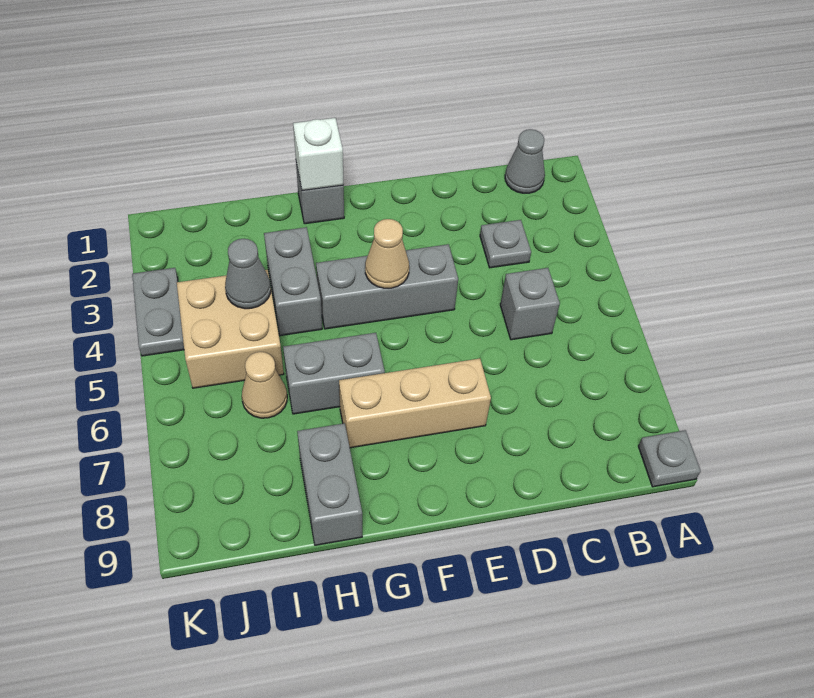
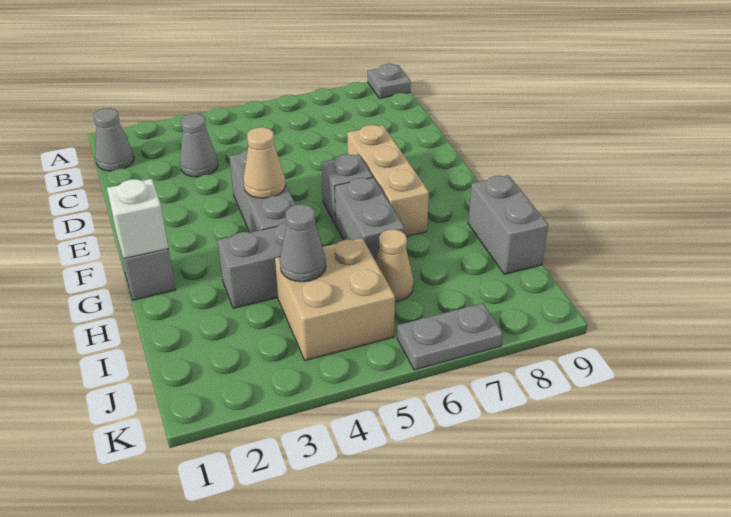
grey 1x1 plate [480,220,531,268] -> grey 1x1 cone [180,114,218,177]
grey 1x1 brick [500,268,560,340] -> grey 1x1 brick moved to [321,154,373,224]
grey 1x2 brick [297,423,362,545] -> grey 1x2 brick turned to [468,175,548,274]
grey 1x2 plate [132,268,184,356] -> grey 1x2 plate moved to [397,303,503,370]

